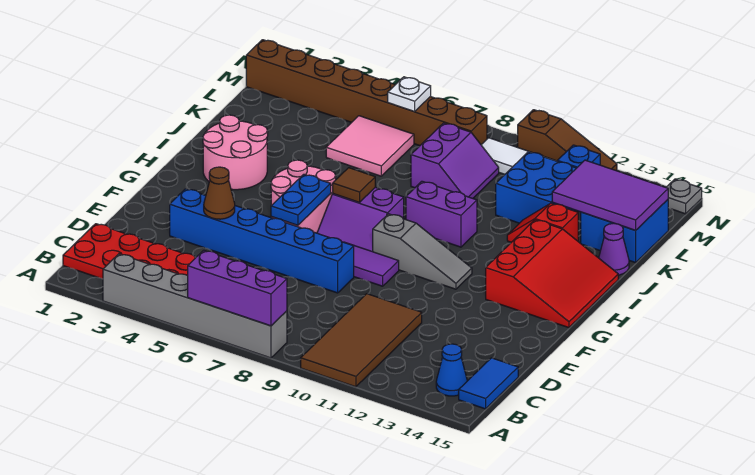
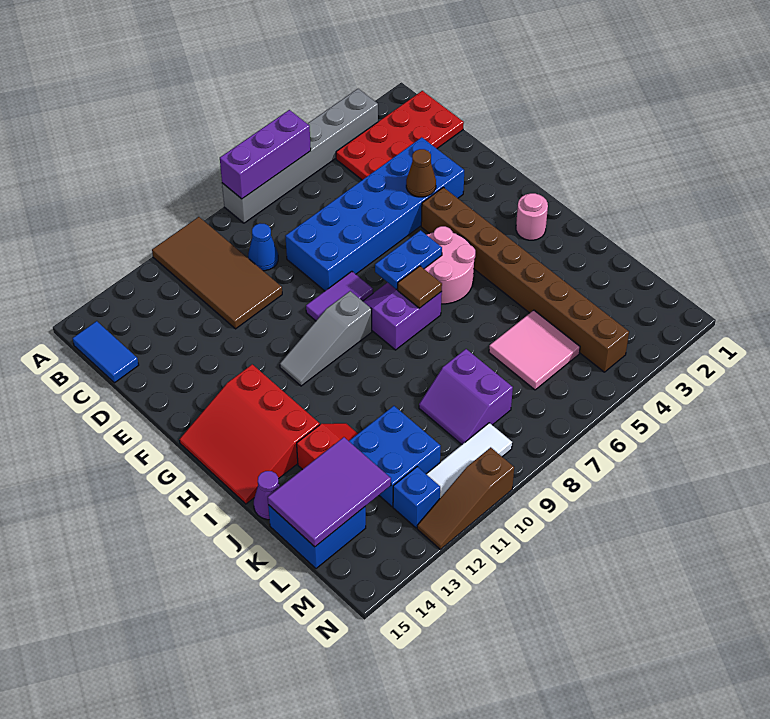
blue 1x1 cone [436,344,467,396] -> blue 1x1 cone moved to [248,223,278,271]
blue 1x6 brick [170,189,354,293] -> blue 2x6 brick [285,137,464,291]
blue 1x2 plate [271,174,331,225] -> blue 1x2 plate turned to [375,230,442,289]
pink 2x2 round brick [203,115,268,190] -> pink 1x1 round brick [516,193,548,240]
purple 1x2 brick [406,181,477,247] -> none
brown 1x8 brick [246,40,487,146] -> brown 1x8 brick turned to [421,187,629,372]
white 1x1 plate [388,77,431,112] -> none
grey 1x1 plate [666,179,702,214] -> none

